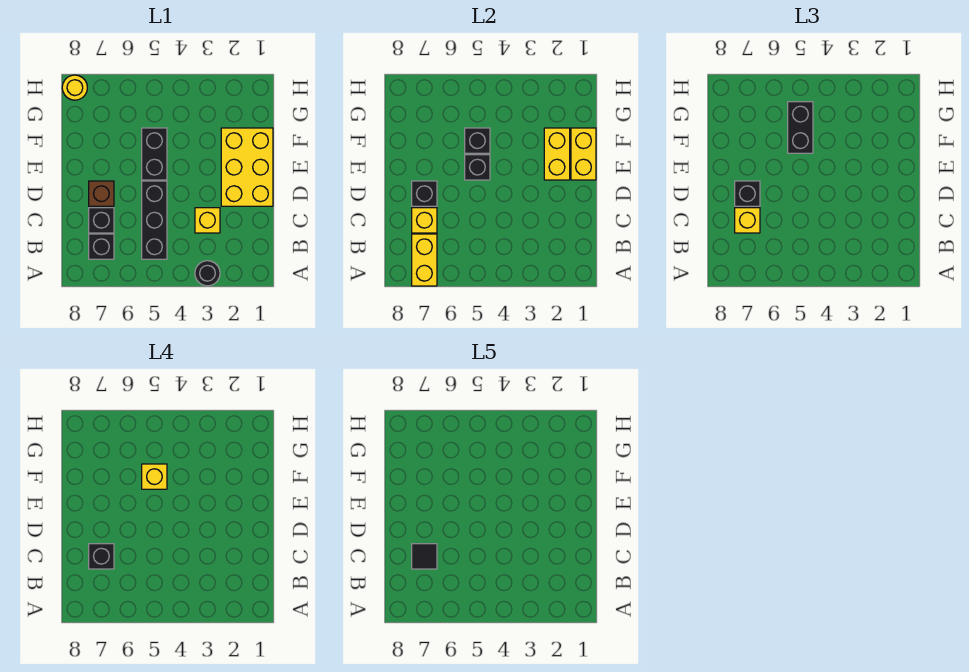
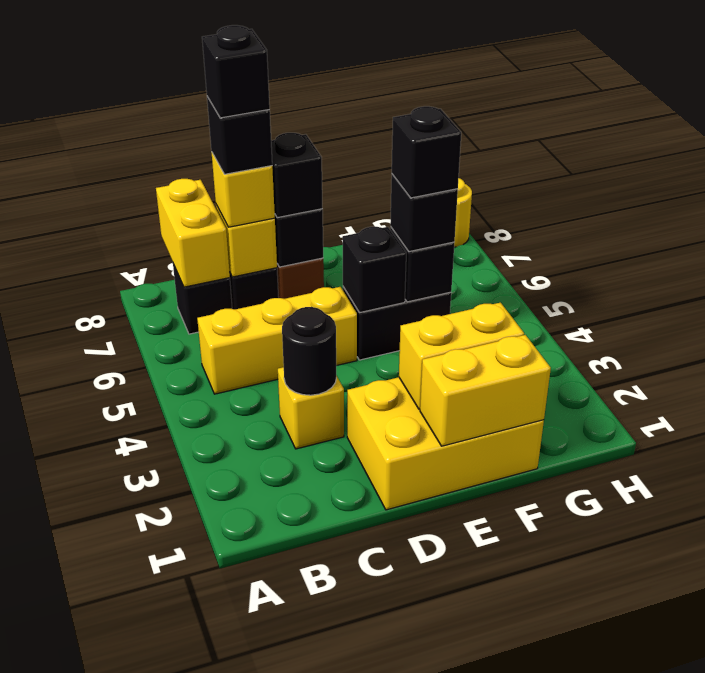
black 1x1 round brick [195,261,220,286] -> black 1x1 round brick moved to [282,307,336,395]
yellow 1x2 brick [412,234,437,286] -> yellow 1x2 brick turned to [156,179,230,287]
black 1x3 brick [142,181,167,259] -> yellow 1x3 brick [197,287,357,394]
black 1x1 tile [412,544,437,569] -> black 1x1 brick [202,25,270,118]
black 1x2 brick [788,102,813,153] -> black 1x1 brick [390,174,458,252]
yellow 1x1 brick [142,464,167,489] -> black 1x1 brick [392,106,461,198]

